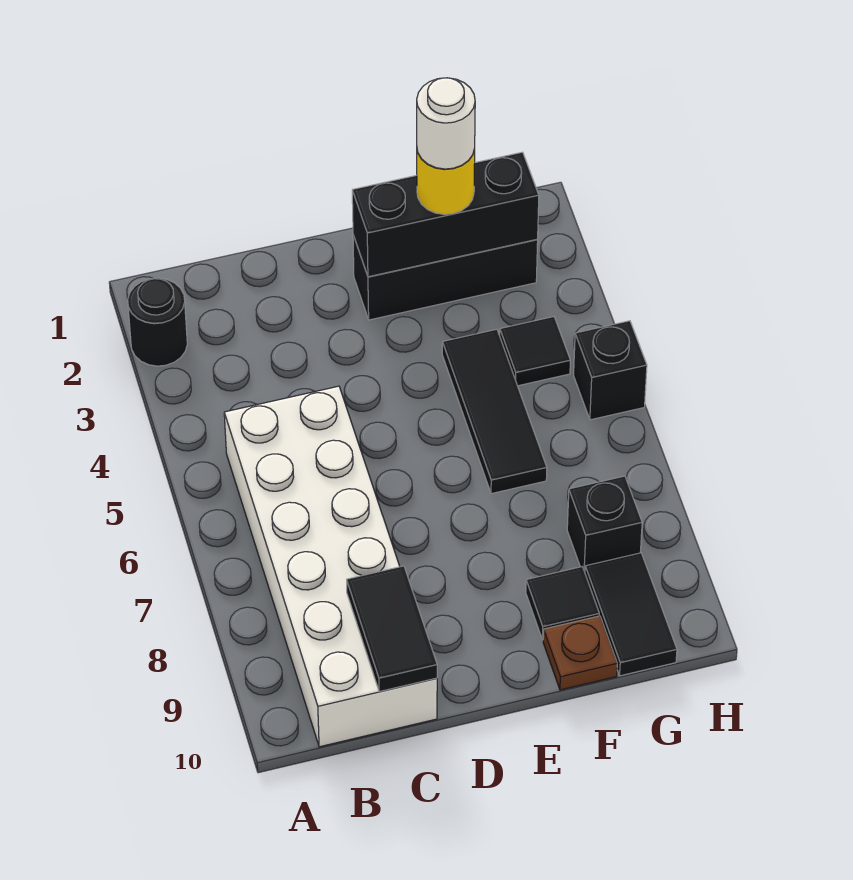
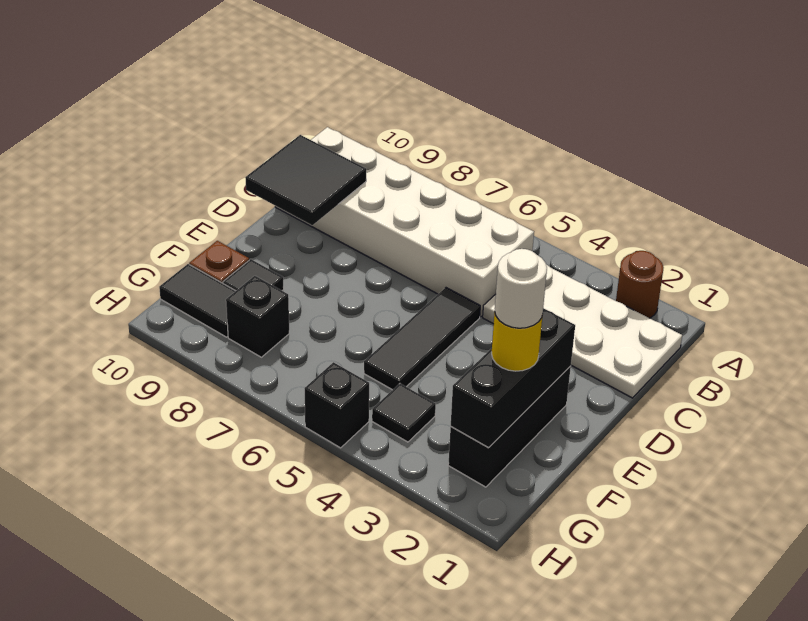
black 1x1 round brick [128,278,187,366] -> brown 1x1 round brick [616,251,664,318]
none -> white 2x4 plate [483,265,682,398]
black 1x2 tile [347,566,437,692] -> black 2x2 tile [245,135,366,225]
black 1x3 tile [442,329,547,494] -> black 1x3 tile turned to [364,288,480,390]

